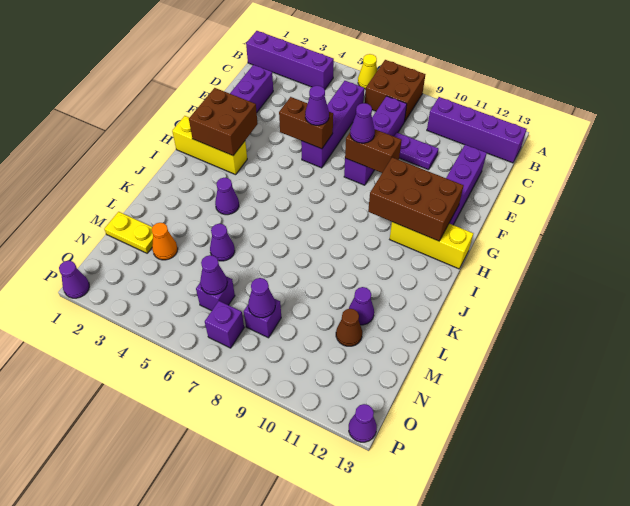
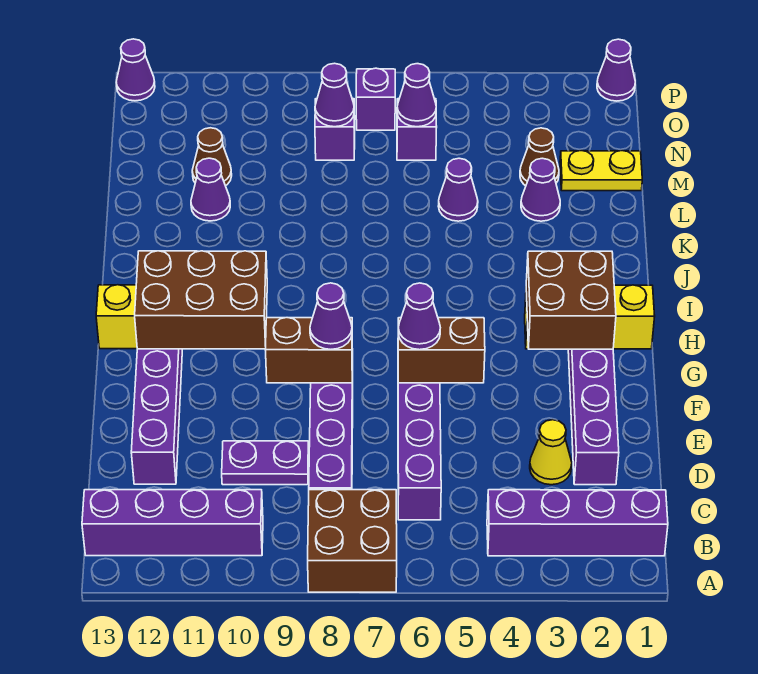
yellow 1x1 cone [358,54,377,89] -> yellow 1x1 cone moved to [530,420,572,485]
purple 1x1 cone [215,178,239,215] -> purple 1x1 cone moved to [521,158,560,221]
orange 1x1 cone [152,223,178,260] -> brown 1x1 cone [520,128,559,186]

